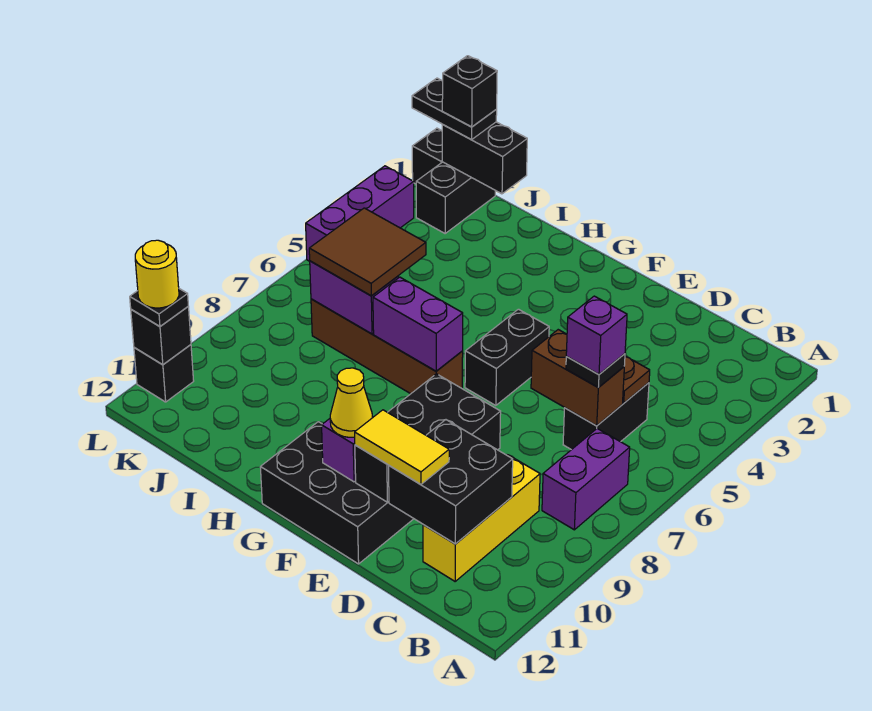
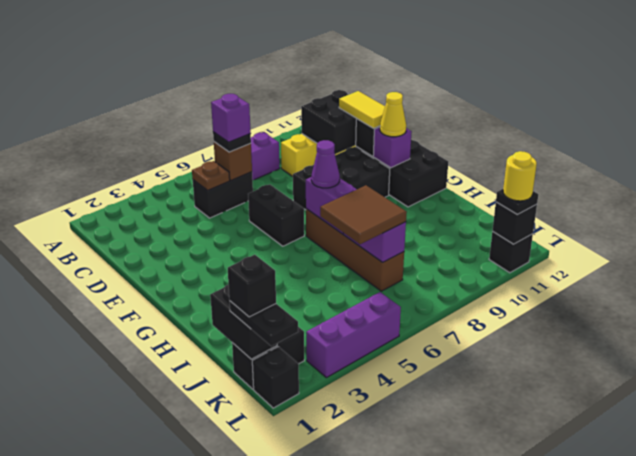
brown 1x2 brick [531,330,624,426] -> brown 1x1 brick [214,142,252,180]
black 1x2 brick [465,309,549,406] -> black 1x2 brick turned to [248,184,304,246]
none -> purple 1x1 cone [311,140,340,188]

